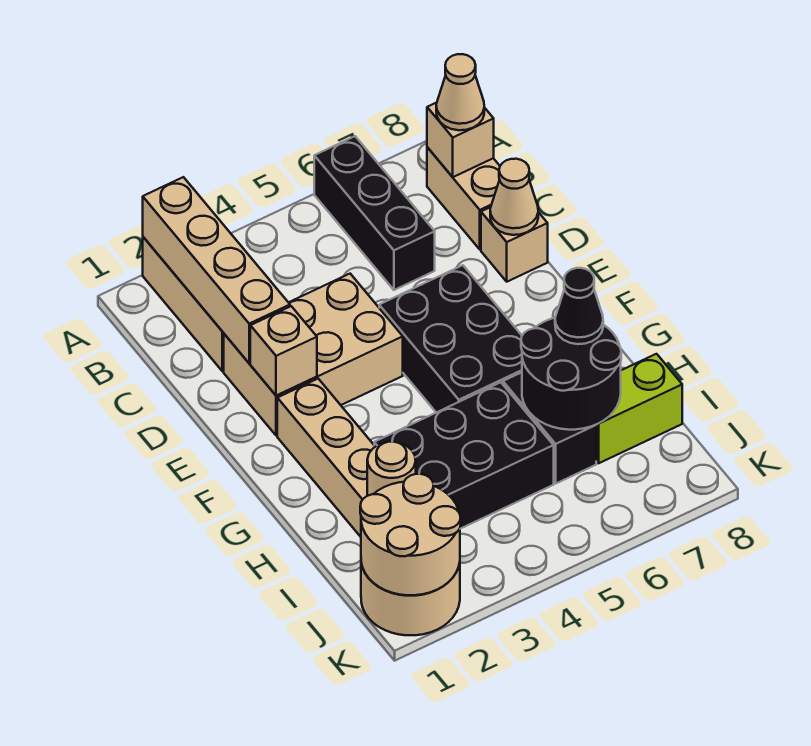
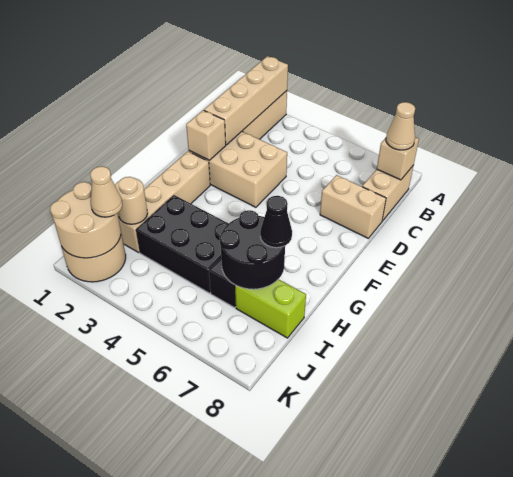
black 1x3 brick [314,136,435,290] -> none
tan 1x1 brick [481,207,548,282] -> tan 1x2 brick [320,175,386,238]
tan 1x1 cone [490,159,538,235] -> tan 1x1 cone moved to [90,166,122,217]
black 2x3 brick [379,265,522,413] -> none

